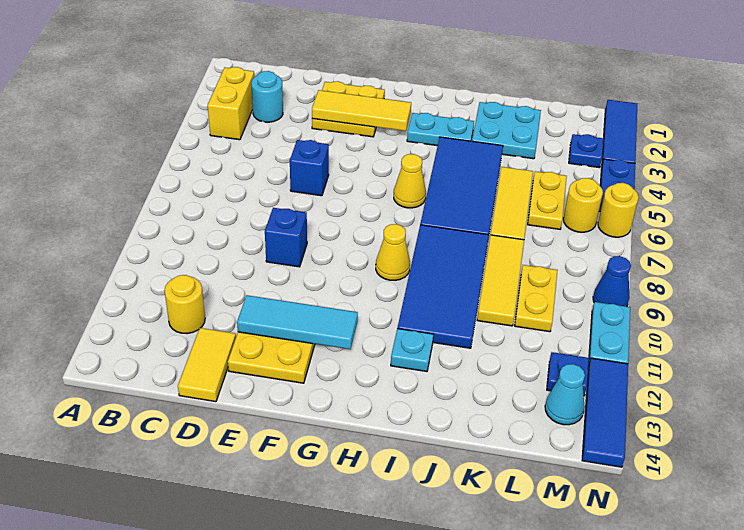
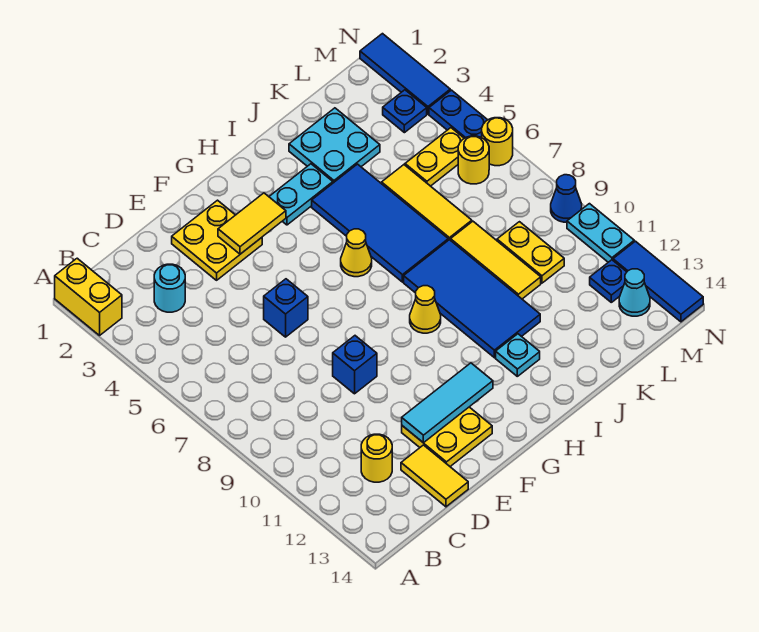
yellow 1x2 brick [208,67,254,140] -> yellow 1x2 brick moved to [55,258,122,335]
yellow 1x3 tile [312,90,411,131] -> yellow 1x2 tile [218,193,286,254]
yellow 1x2 plate [528,171,567,229] -> yellow 1x2 plate turned to [405,128,464,186]

